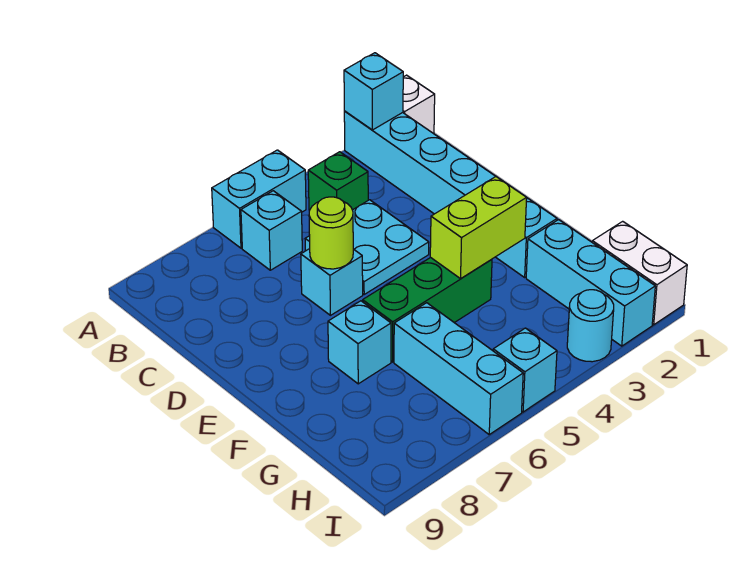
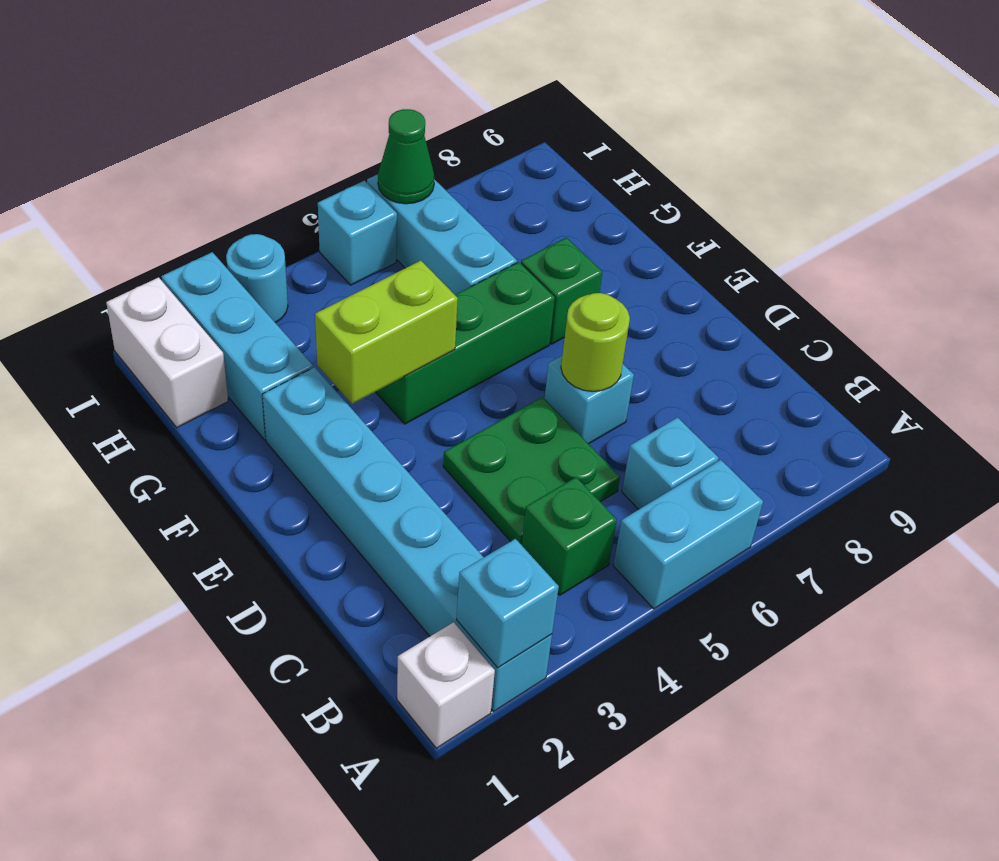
cyan 2x2 plate [305,200,429,294] -> green 2x2 plate [443,397,620,545]
cyan 1x1 brick [328,301,391,384] -> green 1x1 brick [521,238,602,344]
none -> green 1x1 cone [378,109,434,204]

